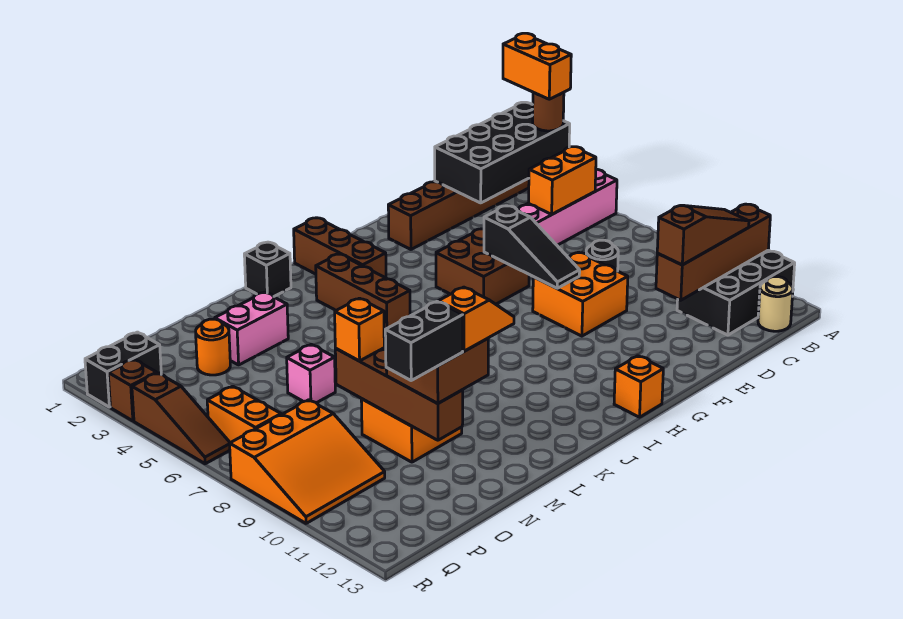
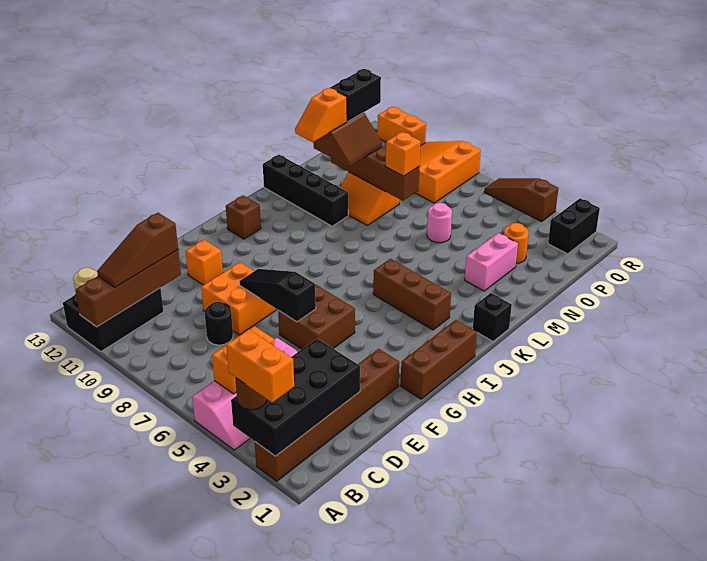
orange 1x1 brick [614,356,663,417] -> orange 1x1 brick moved to [185,240,223,285]
brown 1x3 brick [294,218,386,278] -> brown 1x3 brick turned to [401,320,477,399]
none -> black 1x4 brick [263,155,348,226]
pink 1x1 brick [287,344,335,403] -> pink 1x1 round brick [427,203,452,243]
orange 1x2 brick [207,386,281,443] -> orange 1x2 brick moved to [378,107,426,146]
brown 1x1 brick [108,359,157,421] -> brown 1x1 brick moved to [226,195,261,239]

